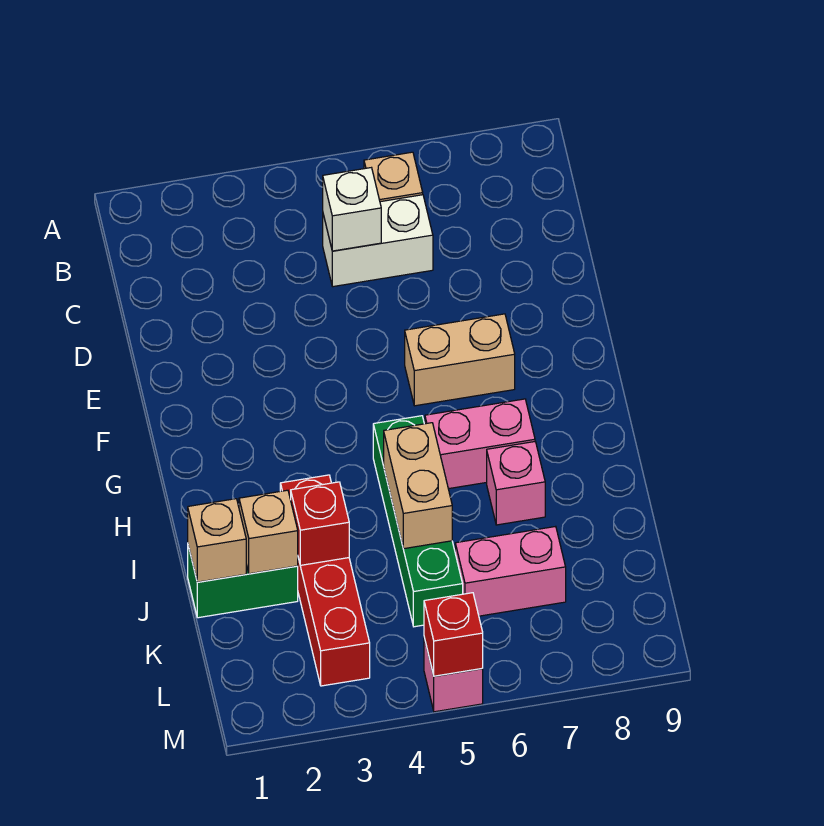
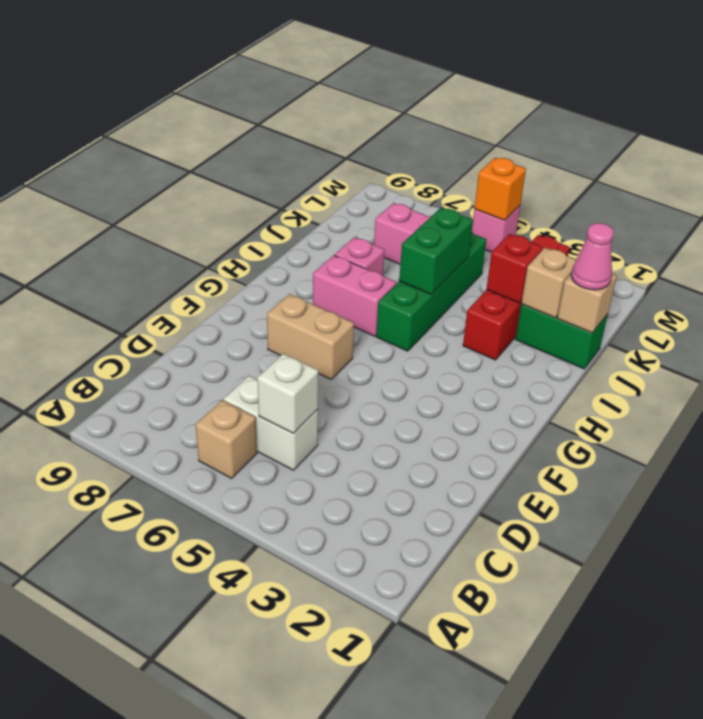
tan 1x2 brick [384,423,452,549] -> green 1x2 brick [399,208,473,294]
none -> pink 1x1 cone [571,223,614,290]
red 1x1 brick [424,593,483,676] -> orange 1x1 brick [474,157,526,220]

